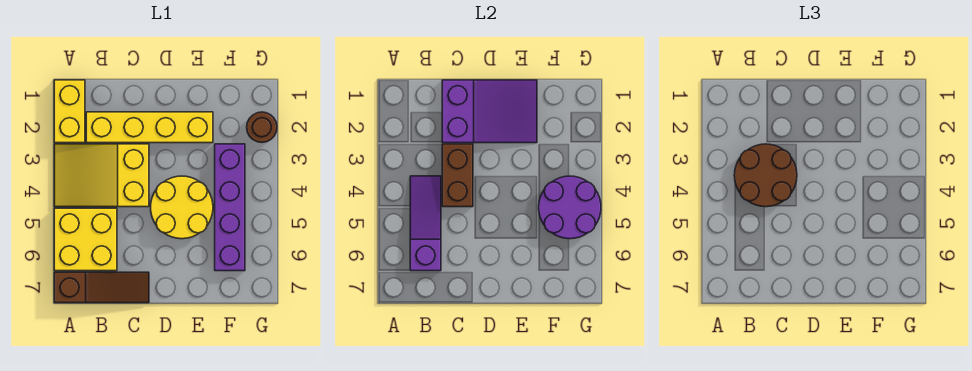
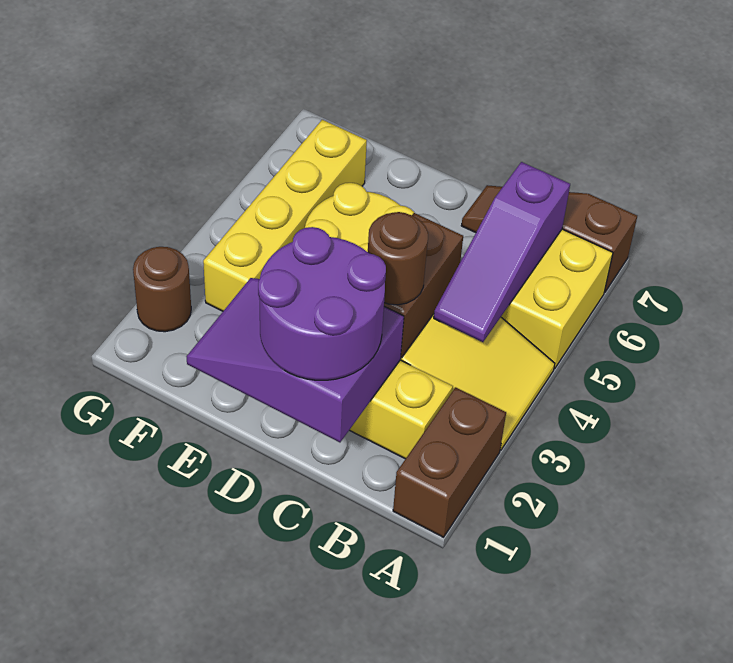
yellow 1x2 brick [54,80,85,143] -> brown 1x2 brick [393,387,506,537]
brown 2x2 round brick [734,144,797,207] -> brown 1x1 round brick [368,212,428,305]
purple 1x4 brick [215,144,245,271] -> yellow 1x4 brick [203,120,367,311]
purple 2x2 round brick [539,176,601,239] -> purple 2x2 round brick moved to [258,227,386,380]

